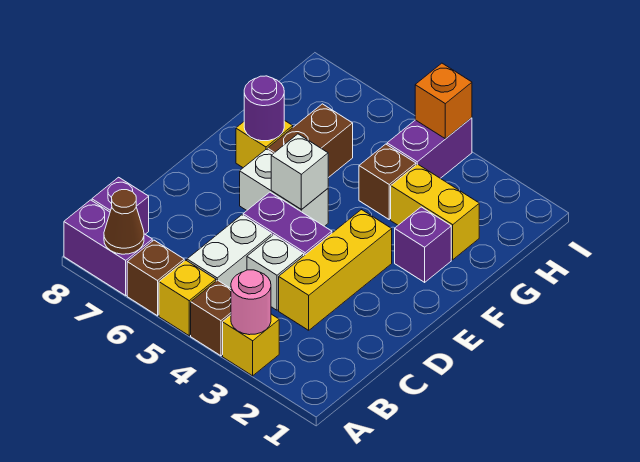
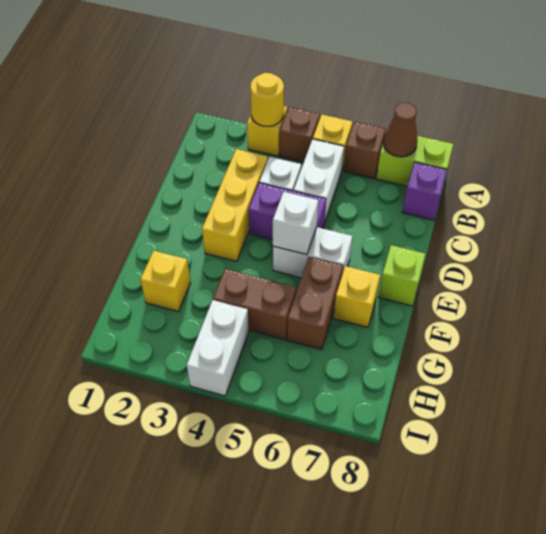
pink 1x1 round brick [231,270,271,335] -> yellow 1x1 round brick [250,73,284,126]
purple 1x2 brick [64,200,152,295] -> lime 1x2 brick [376,129,454,186]
none -> lime 1x1 brick [378,245,426,306]
purple 1x1 brick [395,207,451,282] -> none
purple 1x1 round brick [244,76,284,141] -> none
yellow 1x2 brick [391,164,479,260] -> yellow 1x1 brick [140,251,190,312]
brown 1x1 brick [359,144,416,219] -> brown 1x2 brick [213,269,296,340]
purple 1x2 brick [387,118,472,178] -> white 1x2 brick [187,300,249,396]
orange 1x1 brick [415,63,472,139] -> none

